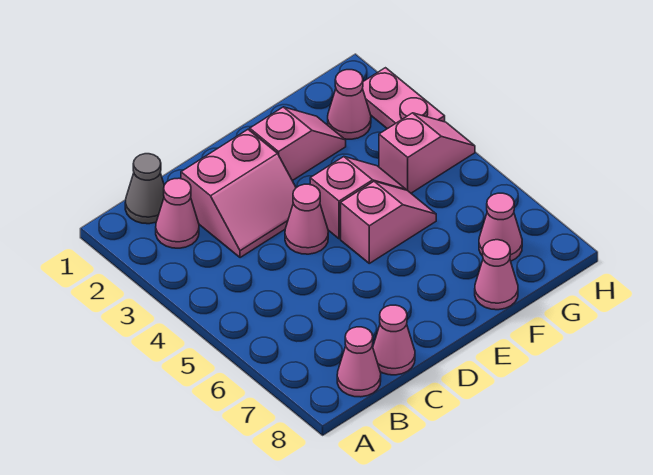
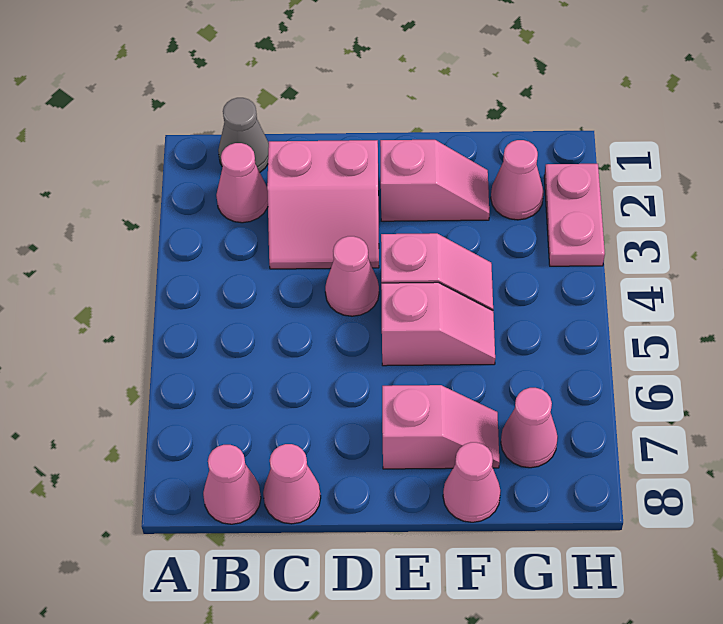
pink 1x2 slope [379,113,475,193] -> pink 1x2 slope moved to [382,385,499,469]

